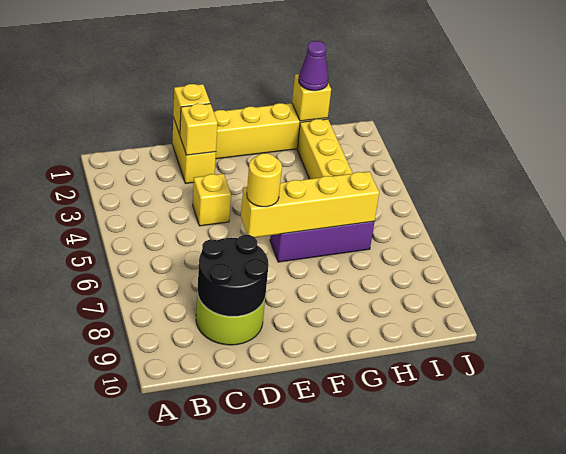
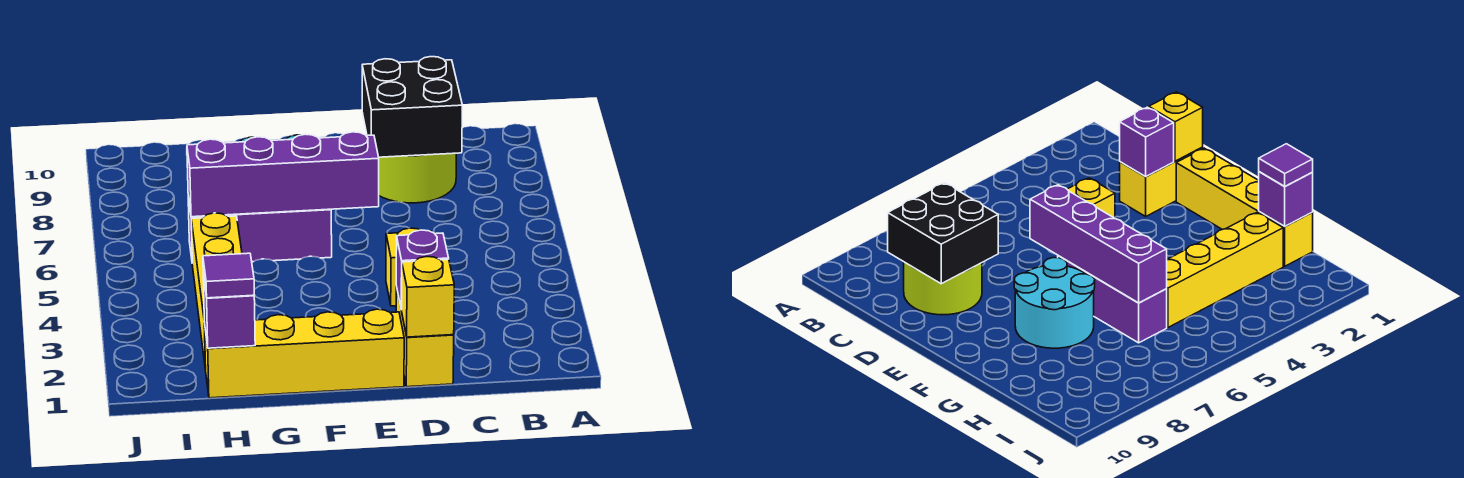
black 2x2 round brick [197,235,269,316] -> black 2x2 brick [362,57,462,157]
yellow 1x1 brick [180,103,218,155] -> purple 1x1 brick [396,230,449,310]
yellow 1x4 brick [241,172,379,237] -> purple 1x4 brick [187,132,379,217]
yellow 1x1 round brick [247,153,282,207] -> none
none -> cyan 2x2 round brick [1014,258,1095,348]
yellow 1x1 brick [292,74,331,121] -> purple 1x1 brick [203,275,255,348]
purple 1x1 cone [299,41,328,91] -> purple 1x1 tile [203,253,254,298]

